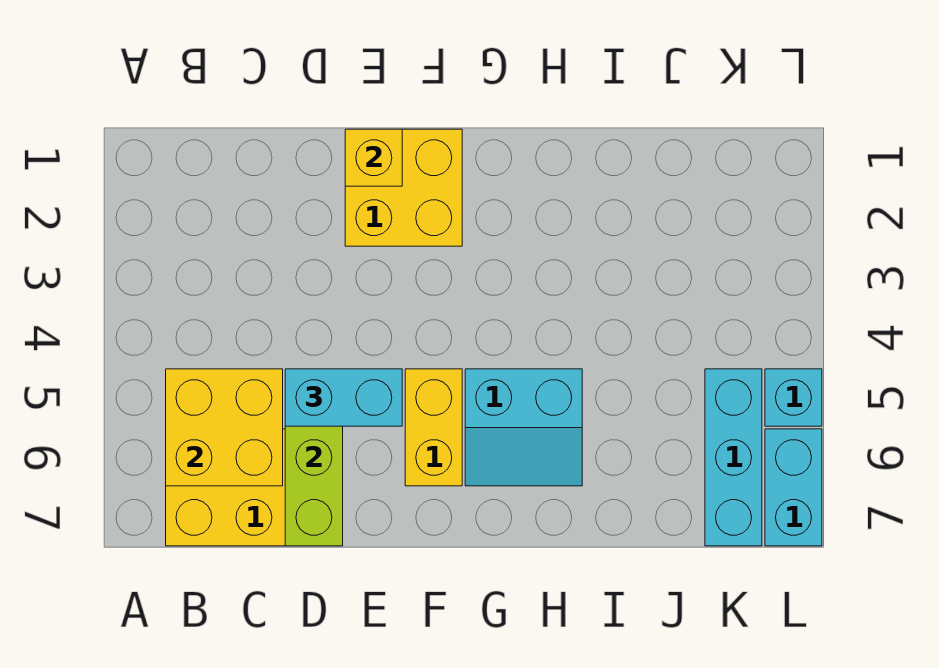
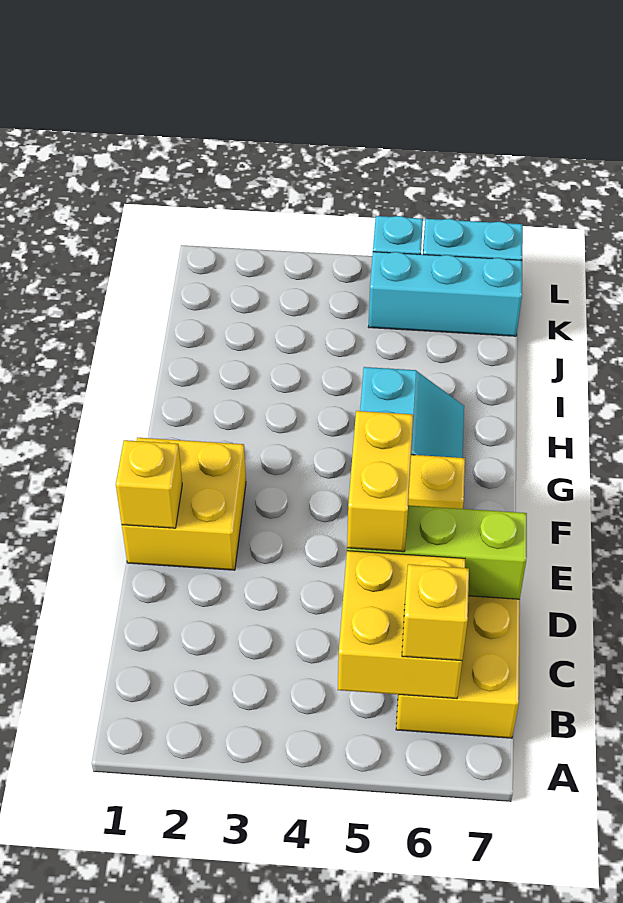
none -> yellow 1x1 brick [402,564,469,661]
cyan 1x2 brick [285,369,402,426] -> yellow 1x2 brick [347,411,413,552]

